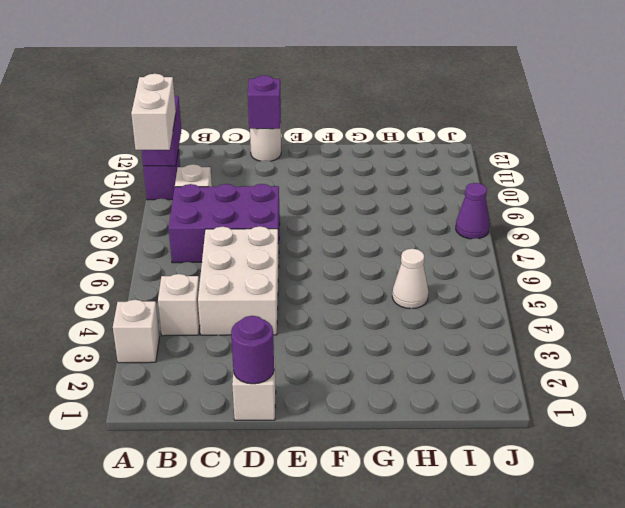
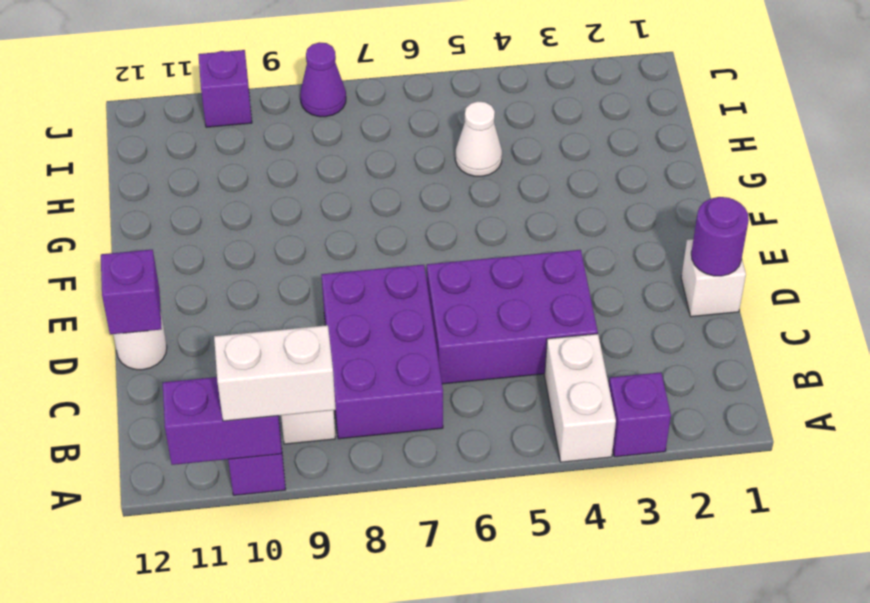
white 1x1 brick [113,300,160,363] -> purple 1x1 brick [609,372,671,457]
white 1x1 brick [158,274,200,336] -> white 1x2 brick [545,334,616,462]
white 2x3 brick [198,226,279,335] -> purple 2x3 brick [427,250,598,384]
none -> purple 1x1 brick [198,50,252,127]

